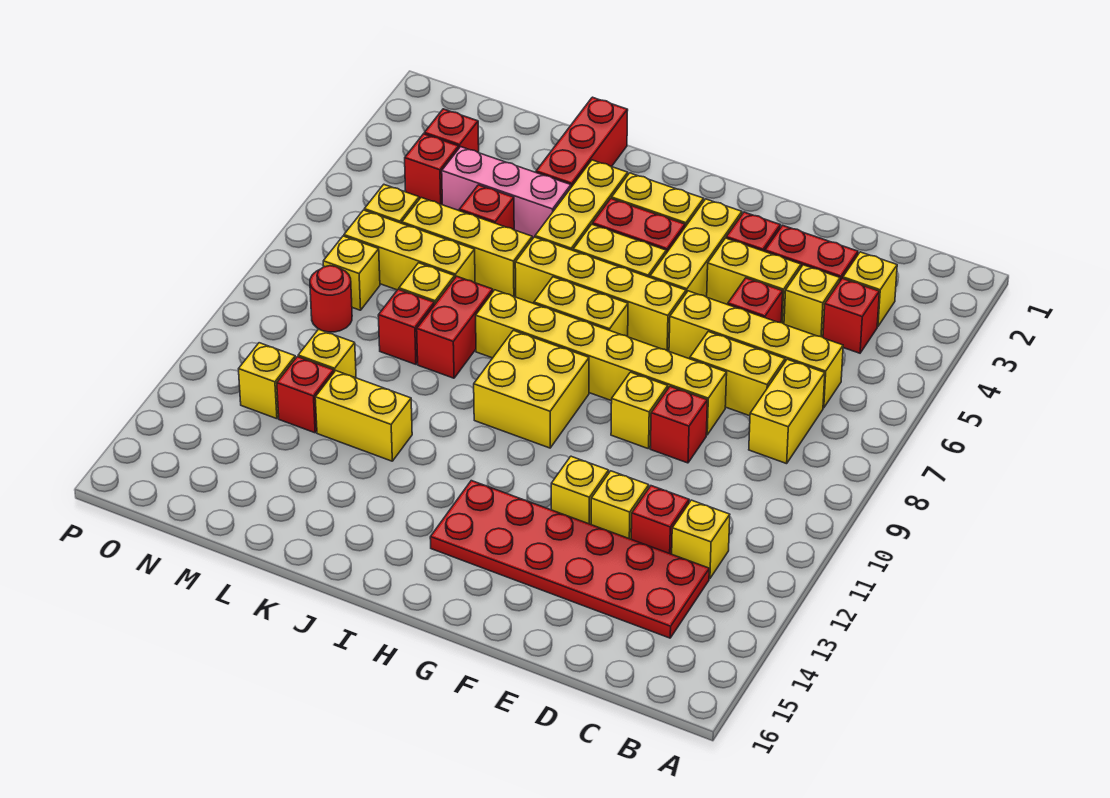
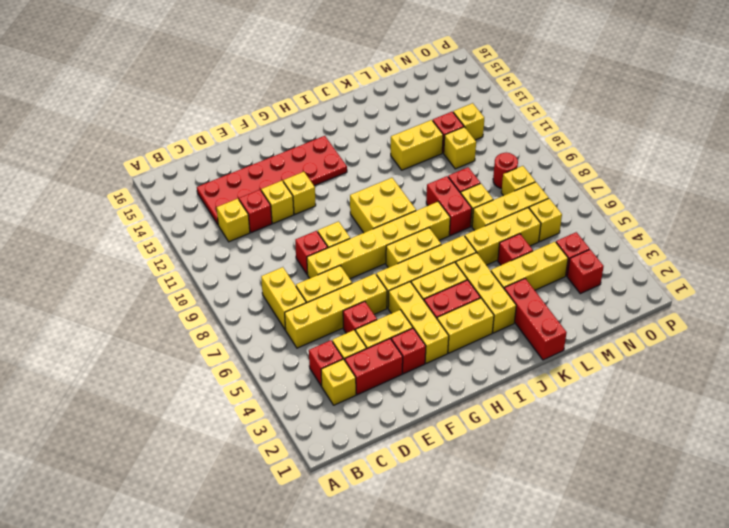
pink 1x3 brick [442,147,571,239] -> yellow 1x3 brick [491,242,568,290]

